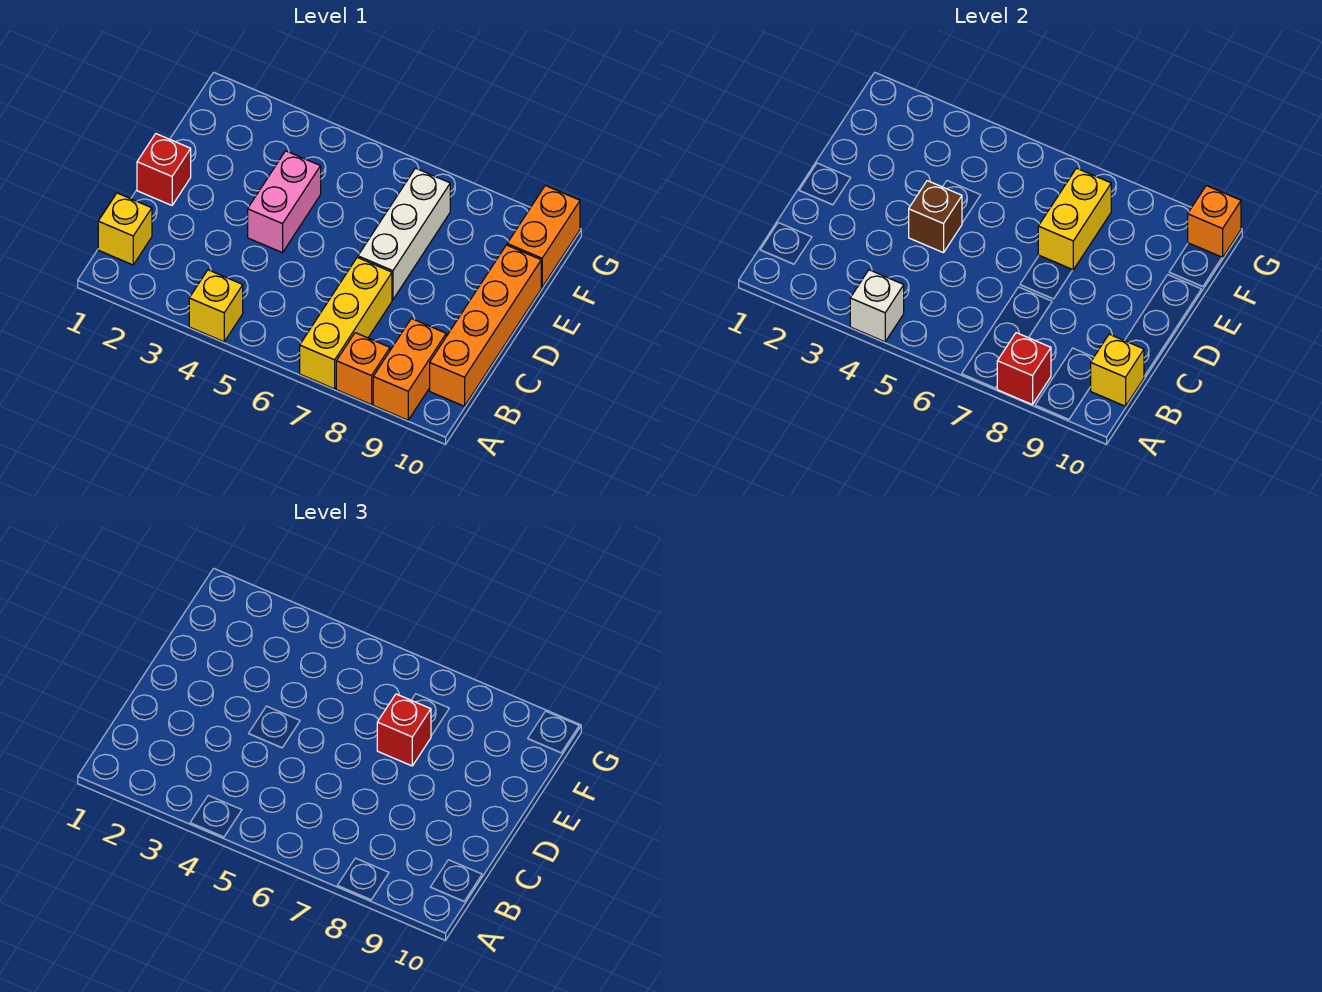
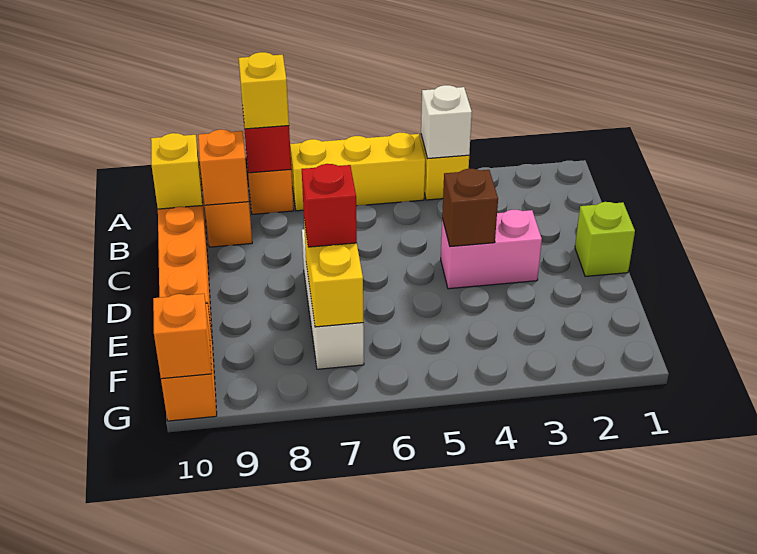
yellow 1x3 brick [300,257,392,389] -> yellow 1x3 brick turned to [290,132,425,211]
yellow 1x1 brick [98,193,152,265] -> yellow 1x1 brick moved to [239,52,289,129]
none -> orange 1x1 brick [198,129,249,205]
red 1x1 brick [137,134,191,205] -> lime 1x1 brick [575,202,635,276]
pink 1x2 brick [248,151,321,253] -> pink 1x2 brick turned to [441,210,542,289]

